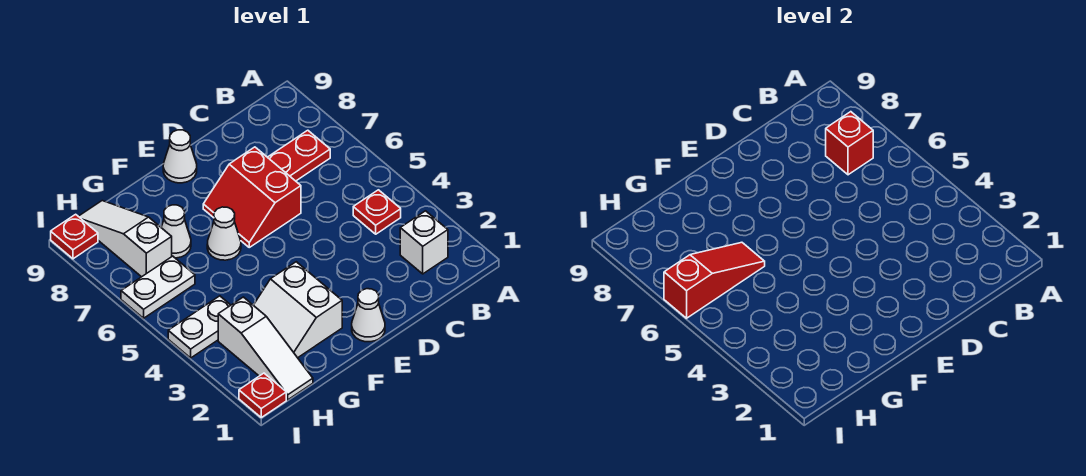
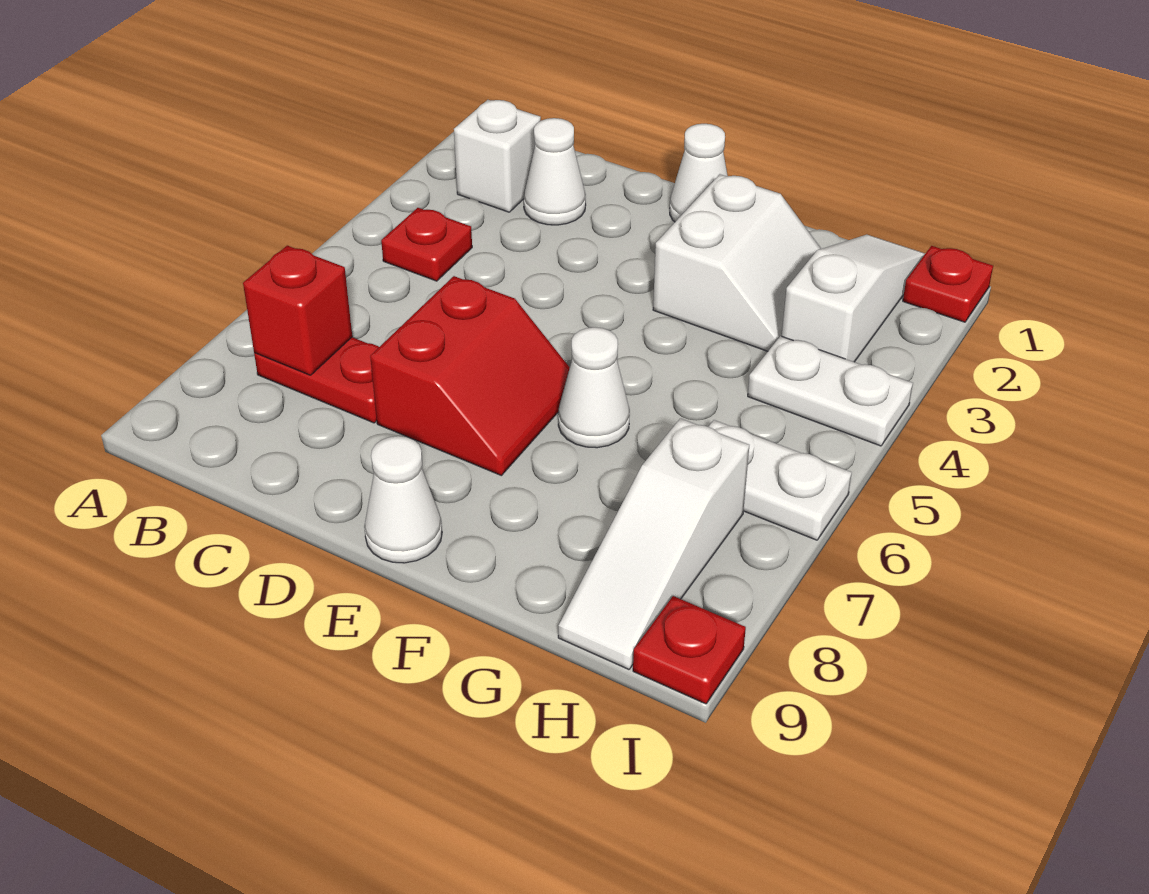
red 1x3 slope [664,242,765,318] -> none
white 1x1 cone [161,205,191,258] -> white 1x1 cone moved to [524,118,586,225]

